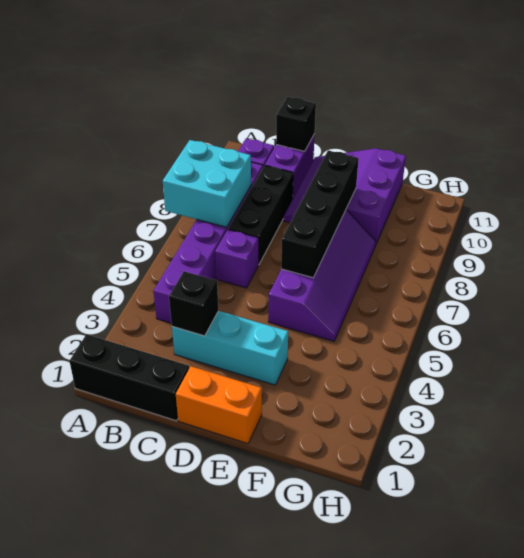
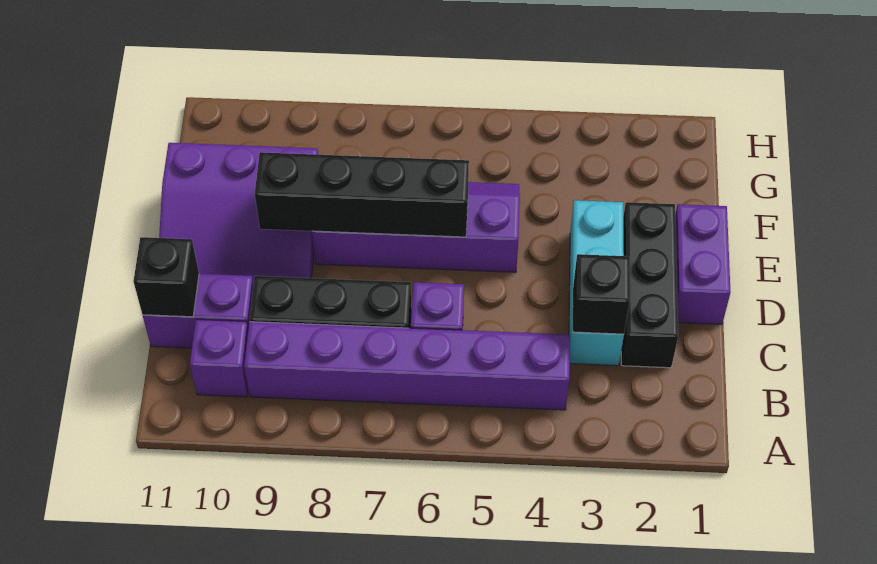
black 1x3 brick [69,334,189,421] -> black 1x3 brick moved to [621,202,678,368]
cyan 2x2 brick [163,140,251,227] -> none
orange 1x2 brick [176,366,262,444] -> purple 1x2 brick [675,204,731,324]

